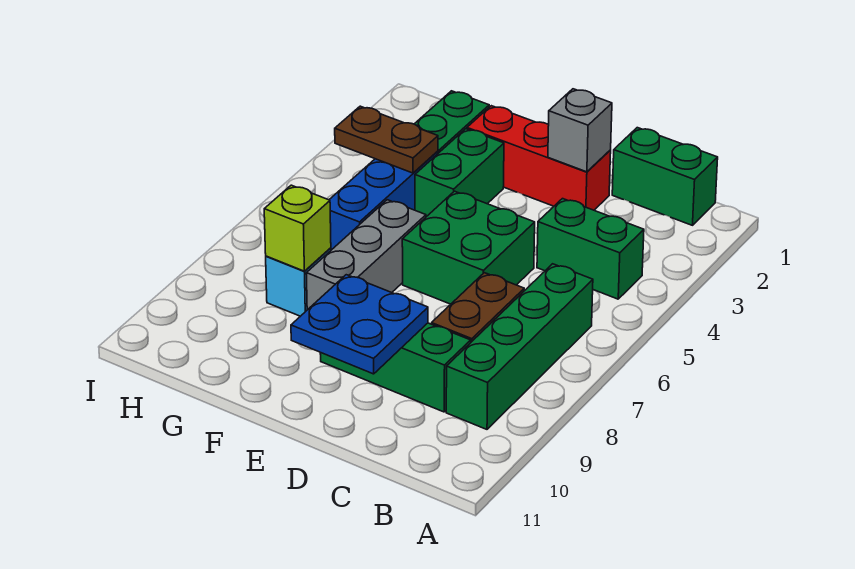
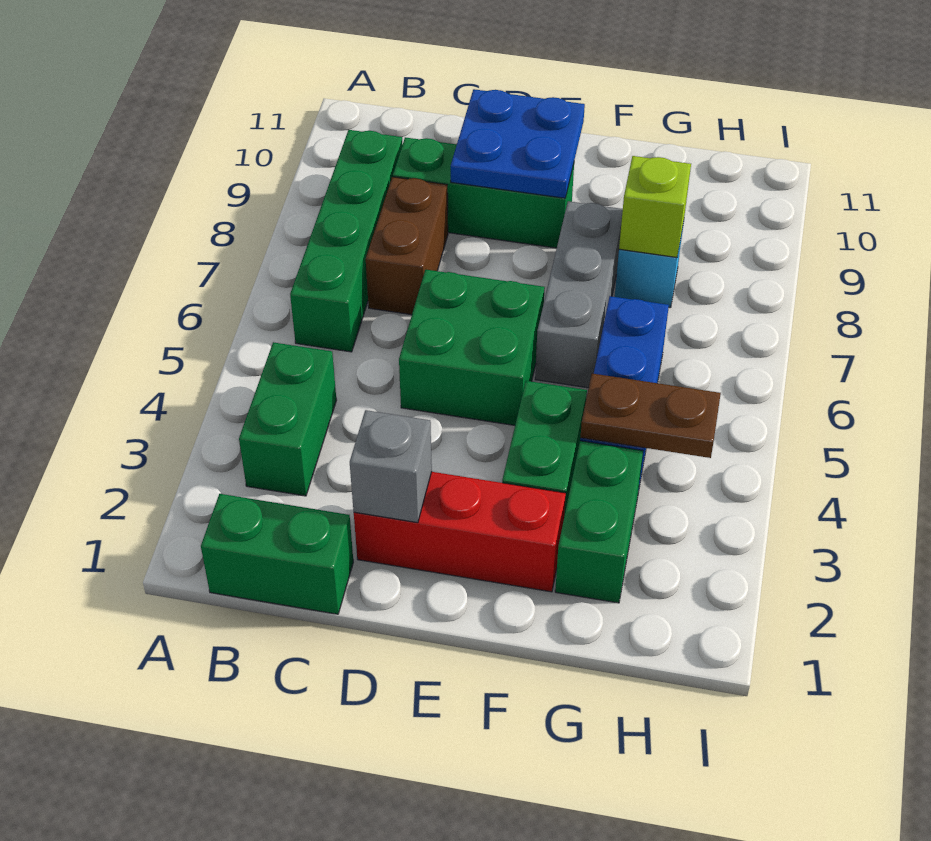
green 1x2 brick [537,199,644,299] -> green 1x2 brick turned to [239,342,336,496]

